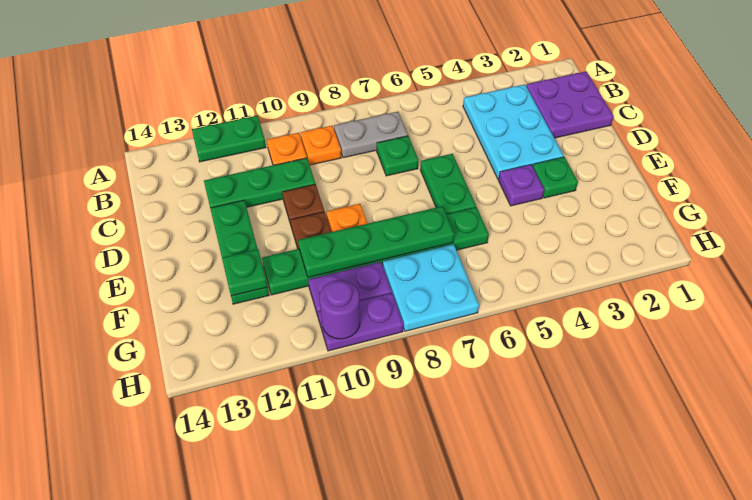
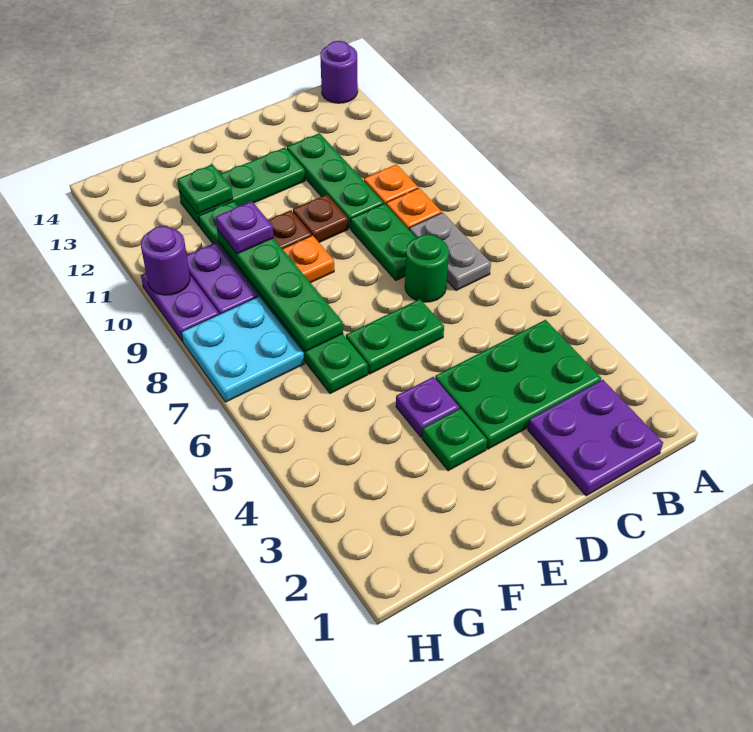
green 1x2 plate [192,116,266,162] -> green 1x2 plate moved to [351,204,416,280]
none -> purple 1x1 round brick [320,41,358,103]
cyan 2x3 plate [463,85,564,179] -> green 2x3 plate [435,320,601,449]
green 1x1 plate [377,136,419,176] -> green 1x1 round brick [405,234,449,302]
none -> purple 1x1 plate [216,201,274,254]

